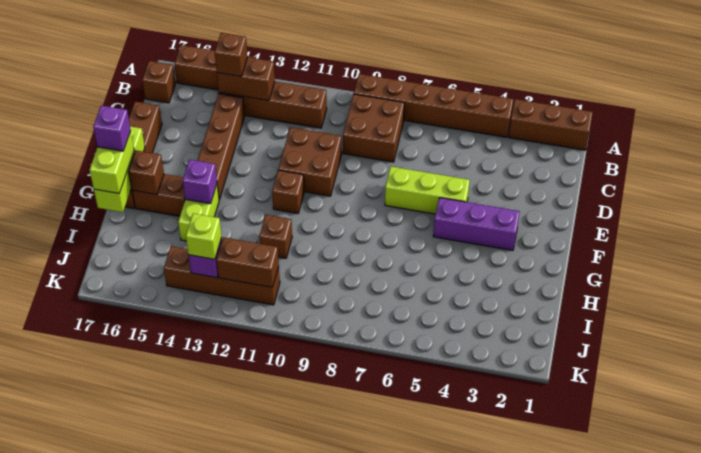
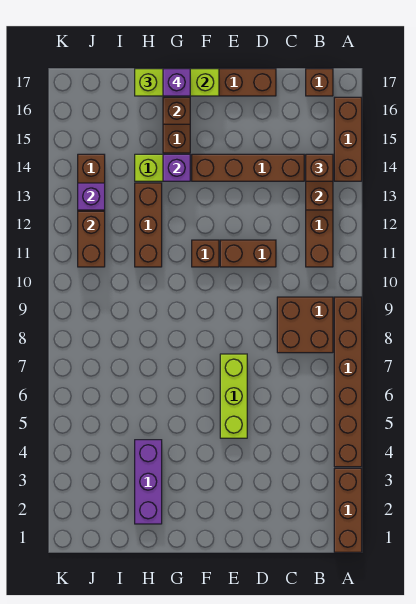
brown 2x2 brick [278,127,342,196] -> brown 1x2 brick [220,240,276,267]
purple 1x3 brick [433,198,520,250] -> purple 1x3 brick moved to [135,440,162,524]
brown 1x1 brick [259,215,292,258] -> brown 1x3 brick [135,183,162,267]
lime 1x1 brick [186,213,222,259] -> none

